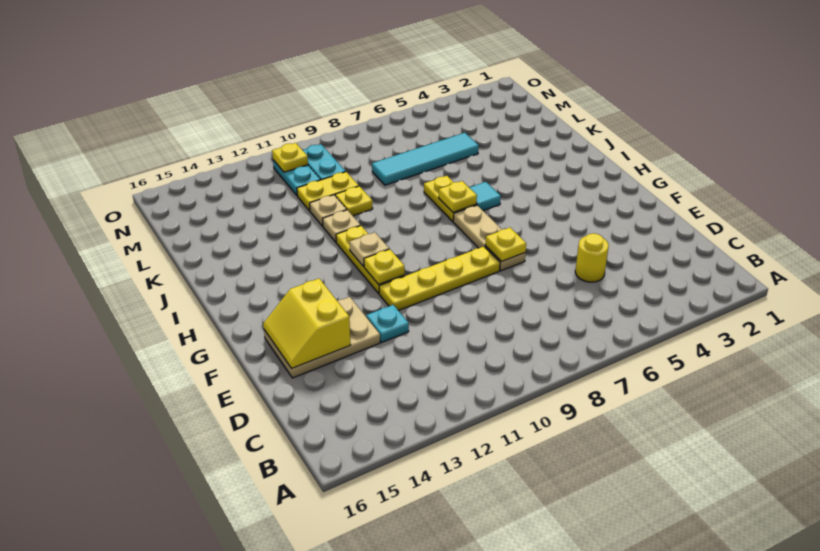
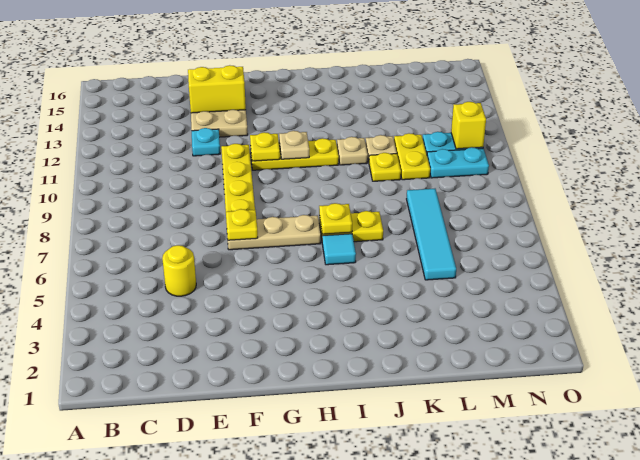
yellow 1x1 plate [272,143,308,172] -> yellow 1x1 brick [451,102,486,149]

